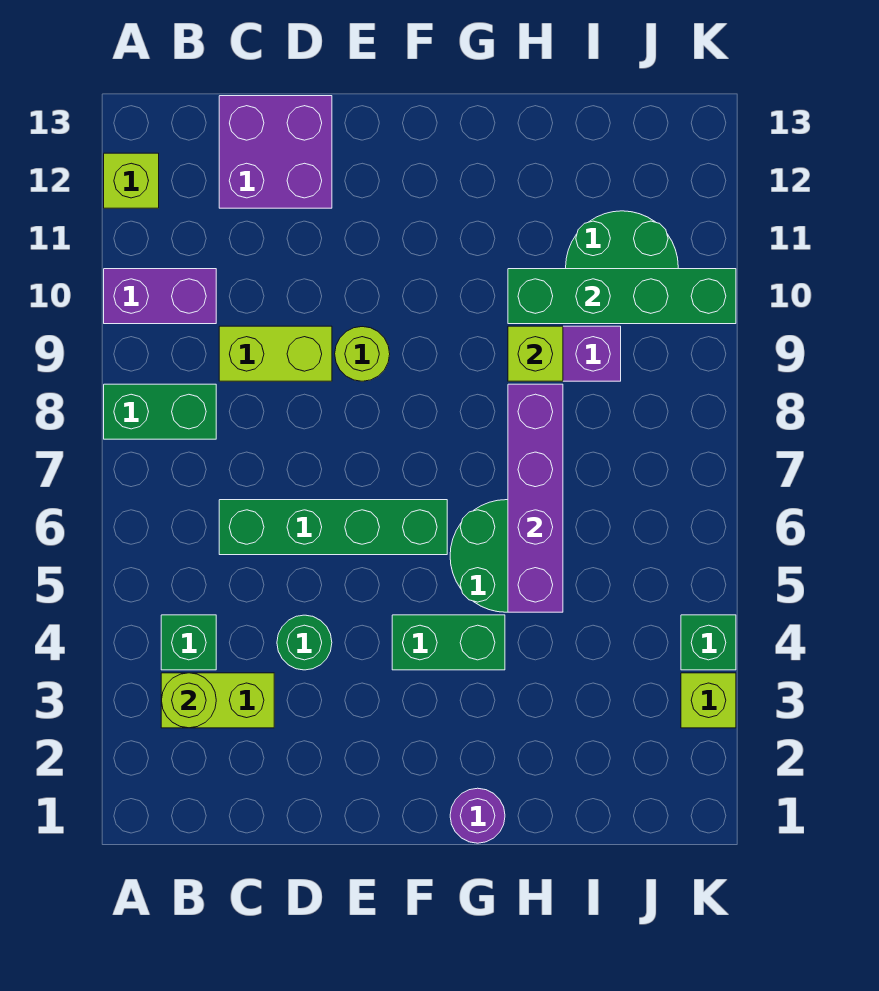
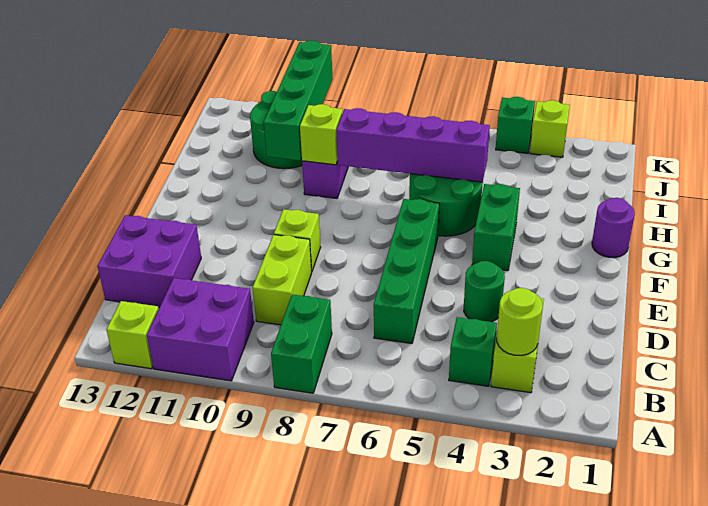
purple 1x2 brick [104,269,216,324] -> purple 2x2 brick [147,278,254,381]
lime 1x1 round brick [335,327,390,381] -> lime 1x1 brick [274,209,321,271]

